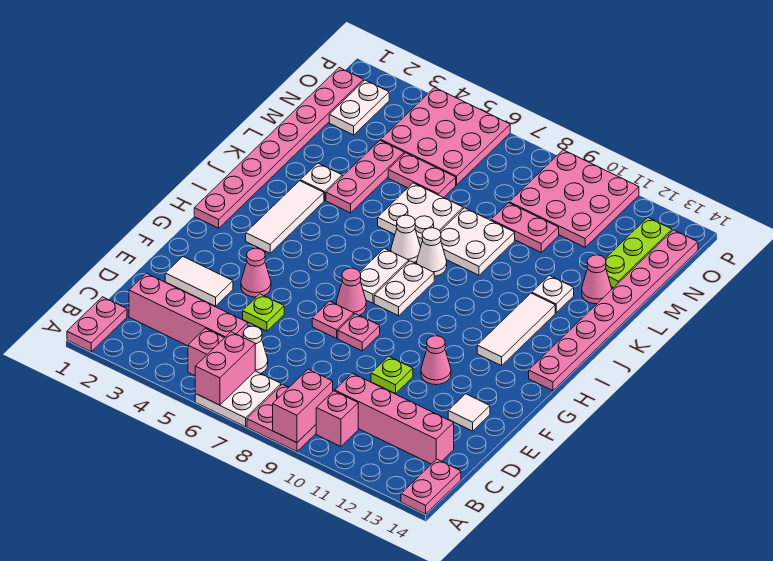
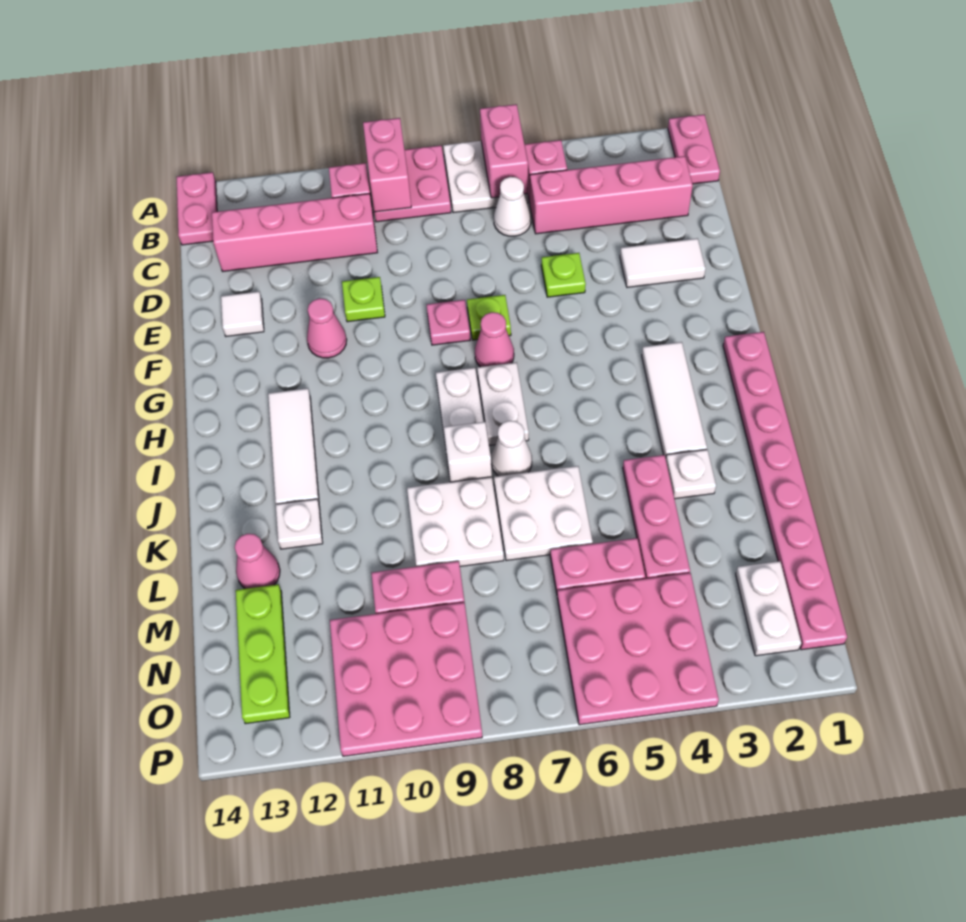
pink 1x1 cone [241,248,271,297] -> none
pink 1x1 plate [312,301,354,338] -> lime 1x1 plate [467,295,511,340]
pink 1x8 plate [529,230,698,391] -> none
white 1x1 cone [417,228,447,276] -> white 1x1 brick [444,422,492,482]

